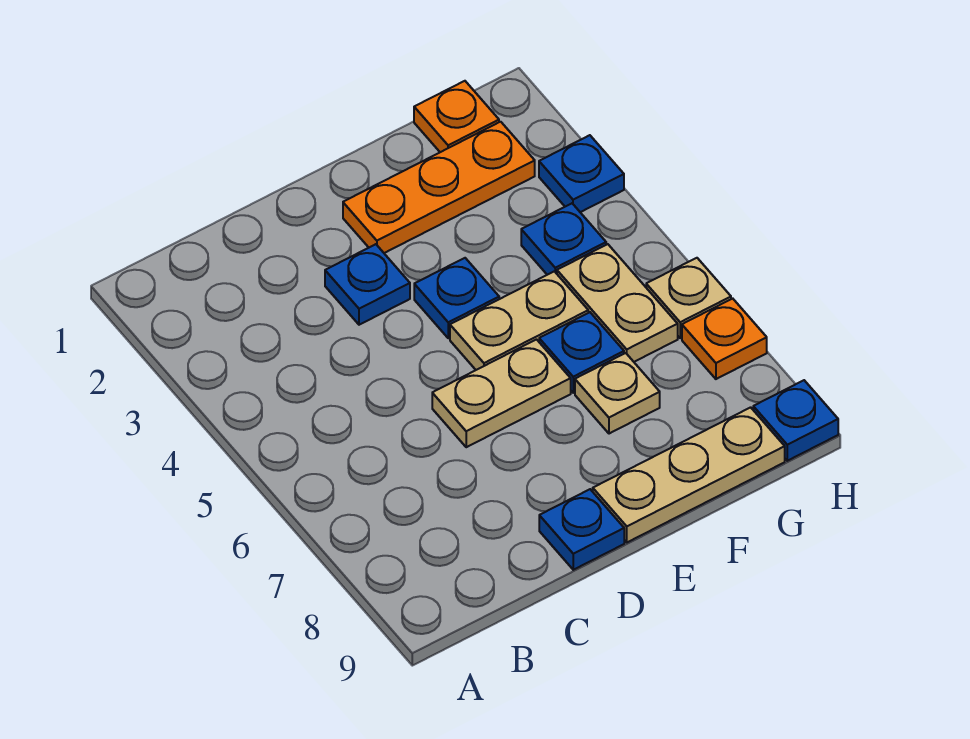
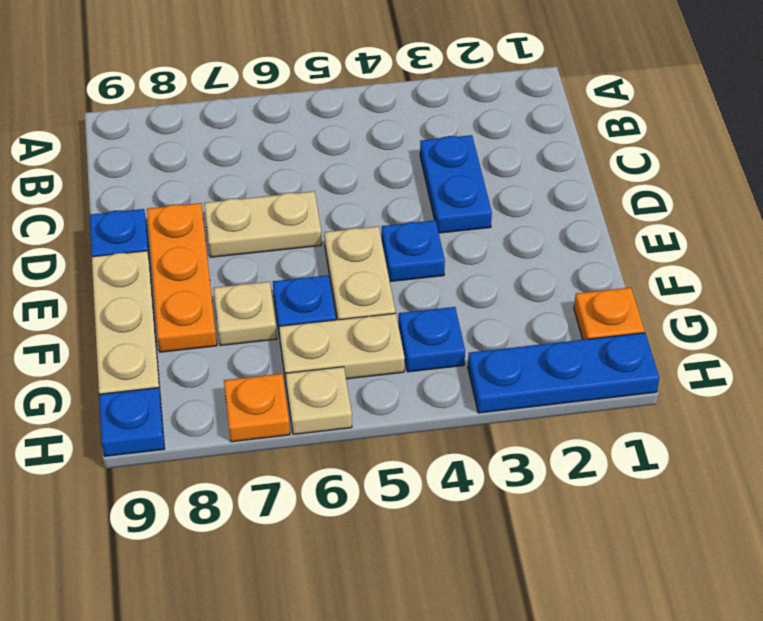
blue 1x1 plate [325,244,410,325] -> blue 1x2 plate [420,135,492,233]
tan 1x2 plate [432,340,571,447] -> tan 1x2 plate turned to [204,191,322,257]
orange 1x3 plate [343,122,535,253] -> orange 1x3 plate moved to [147,203,217,352]
blue 1x1 plate [539,135,624,212] -> blue 1x3 plate [468,333,659,413]

